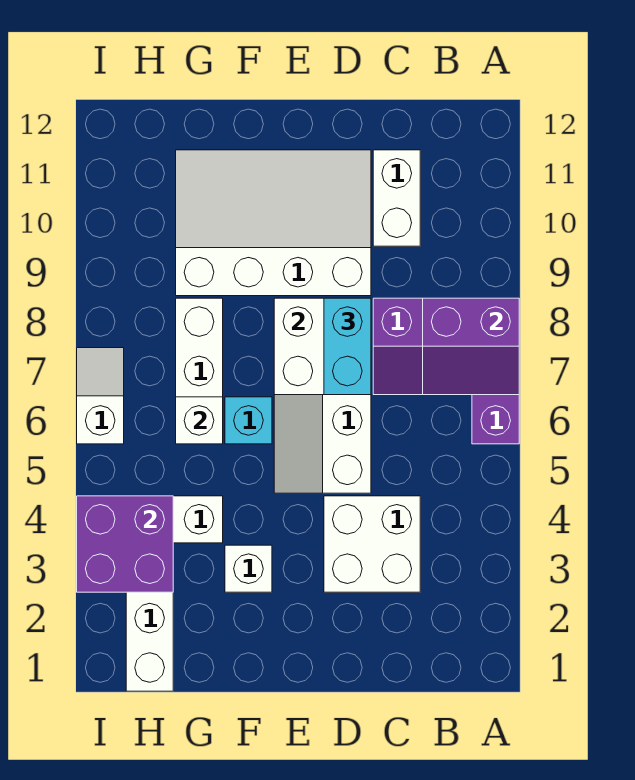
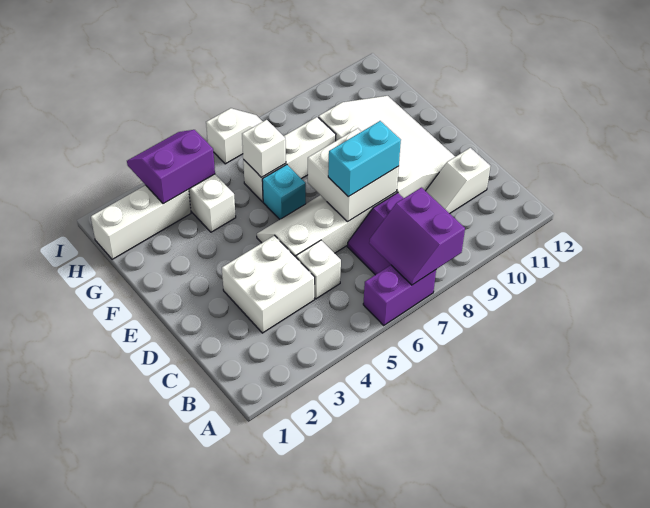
white 1x2 brick [373,150,420,246] -> white 1x2 slope [426,148,490,214]
white 1x1 brick [225,545,272,592] -> white 1x1 brick moved to [296,240,341,299]
purple 2x2 brick [77,496,173,592] -> purple 2x2 slope [127,130,215,204]

